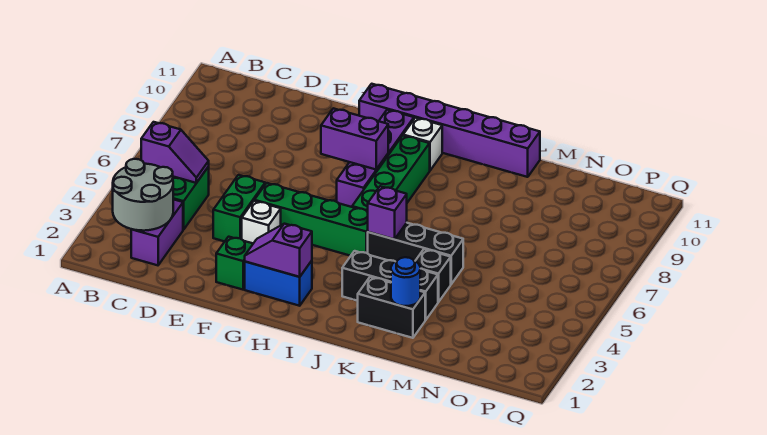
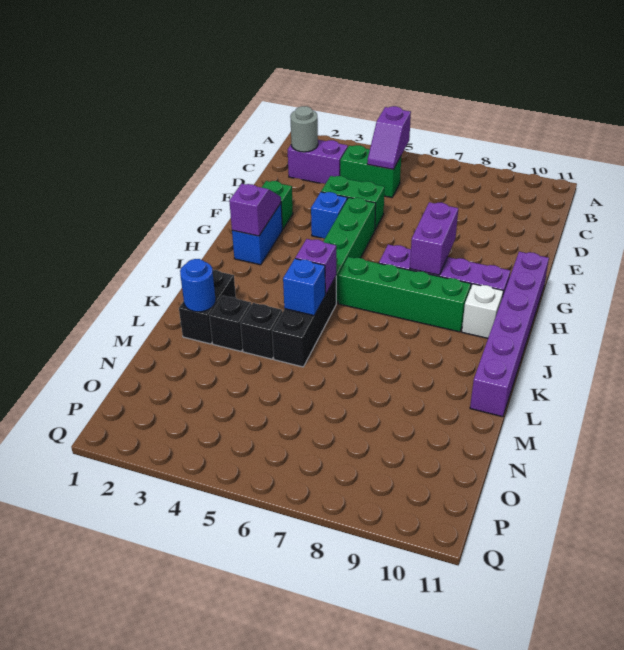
grey 2x2 round brick [113,159,173,231] -> grey 1x1 round brick [290,106,318,152]
white 1x1 brick [242,201,281,243] -> blue 1x1 brick [311,192,347,239]
black 1x3 brick [342,251,438,320] -> black 1x1 brick [209,296,251,351]
none -> blue 1x1 brick [283,259,326,315]

